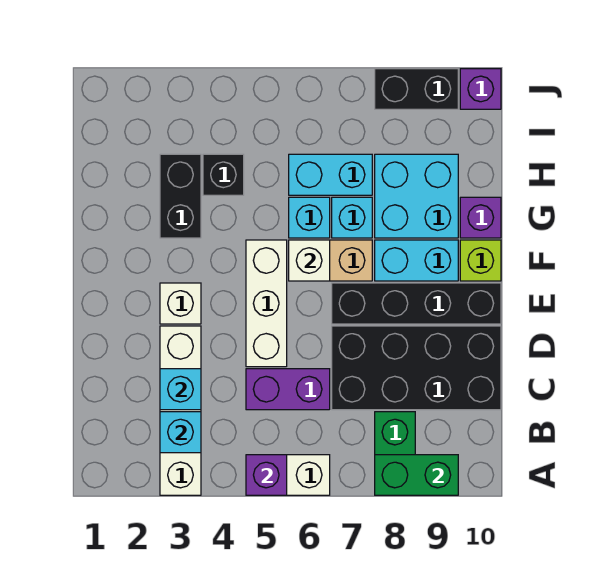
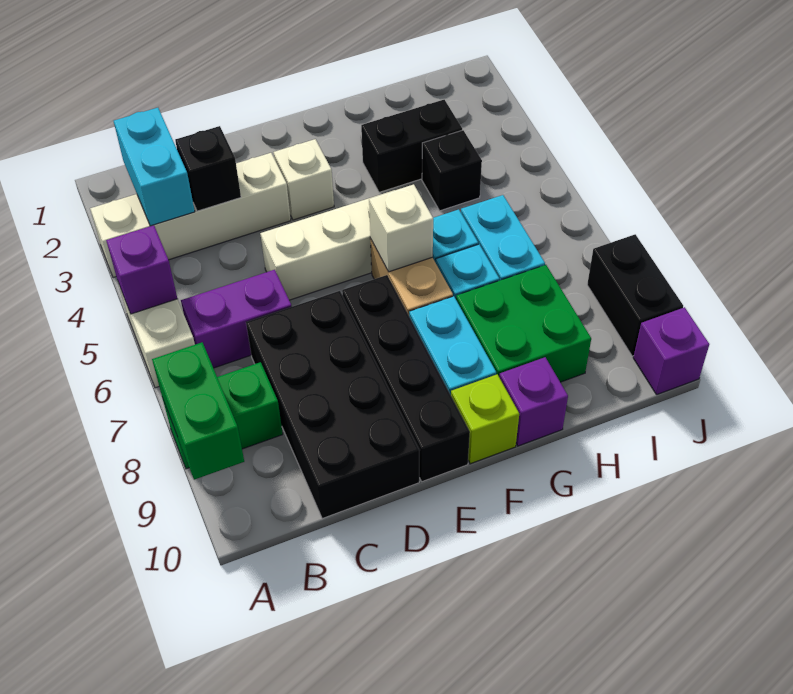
cyan 1x1 brick [160,412,201,453] -> cyan 1x2 brick [114,108,195,226]
cyan 1x1 brick [160,369,201,410] -> black 1x1 brick [175,126,241,211]
purple 1x2 brick [246,369,330,410] -> purple 1x2 brick turned to [181,270,292,368]
cyan 2x2 brick [375,154,458,238] -> green 2x2 brick [456,265,591,382]

